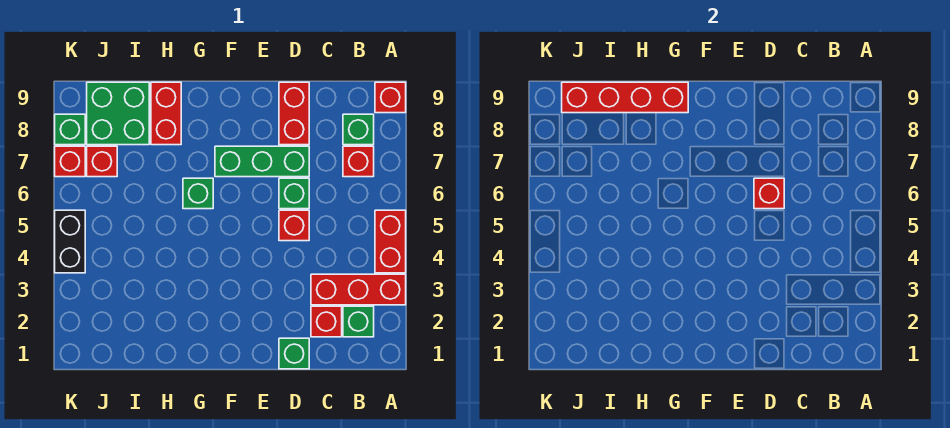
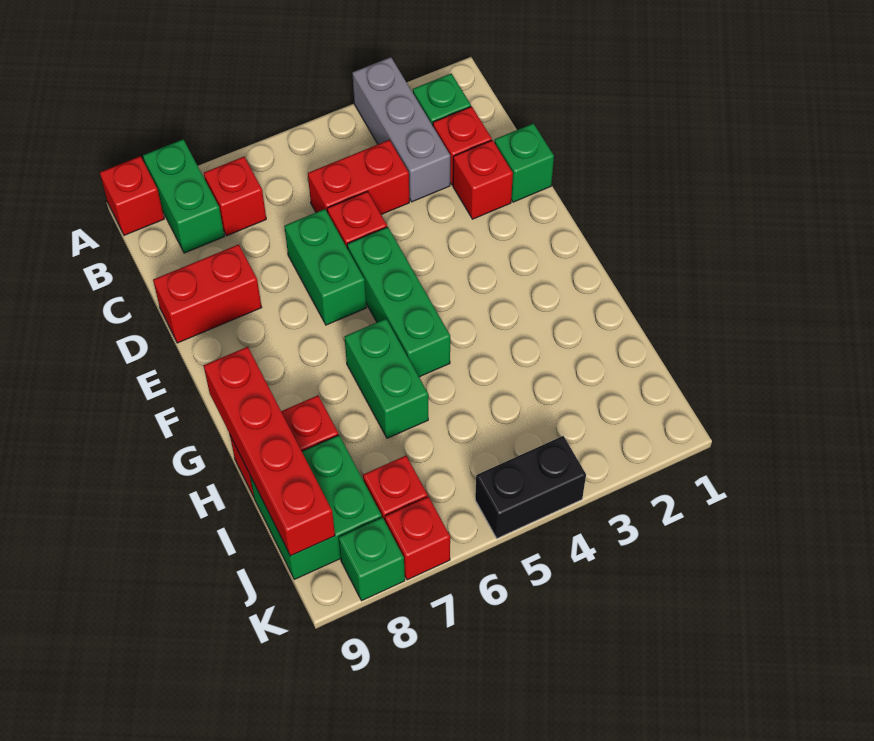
red 1x3 brick [311,274,406,305] -> grey 1x3 brick [352,57,450,202]
red 1x2 brick [375,210,406,273] -> red 1x2 brick moved to [308,140,409,214]
green 1x1 brick [343,114,374,145] -> green 1x2 brick [143,139,224,253]
green 1x1 brick [279,178,309,209] -> green 1x2 brick [284,209,366,325]
red 1x1 brick [754,178,784,209] -> red 1x1 brick moved to [453,140,513,219]
green 1x3 brick [215,146,309,177] -> green 1x3 brick moved to [347,227,450,377]
green 1x1 brick [183,178,213,209] -> green 1x2 brick [345,319,428,438]

